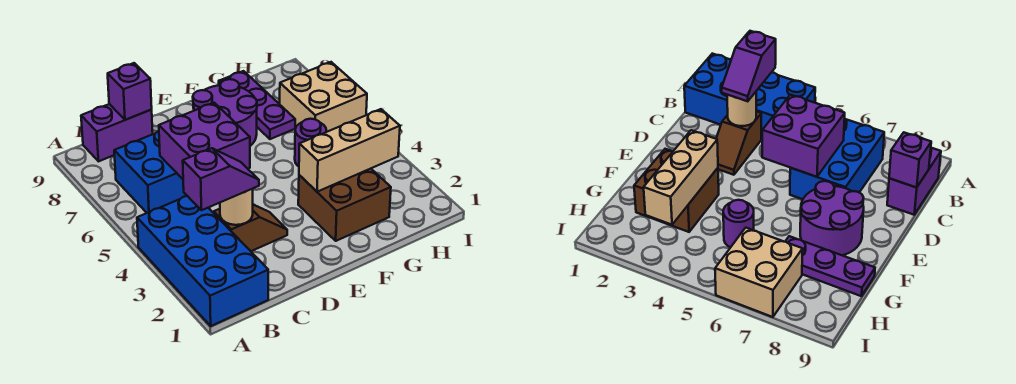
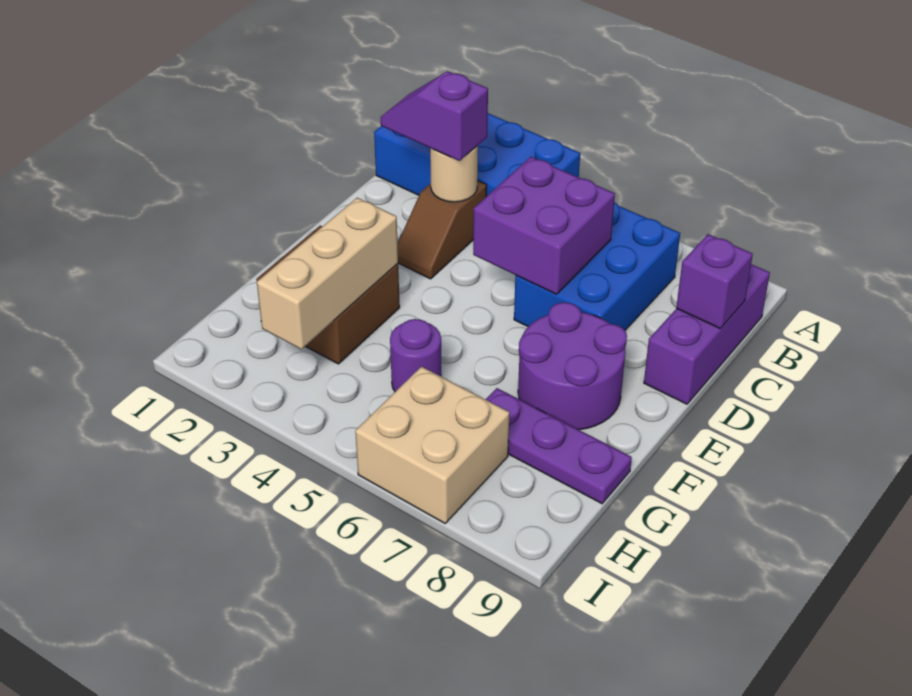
purple 1x2 slope [183,148,259,210] -> purple 1x2 slope turned to [381,71,488,161]
purple 1x2 brick [81,104,153,161] -> purple 1x3 brick [644,264,770,404]

